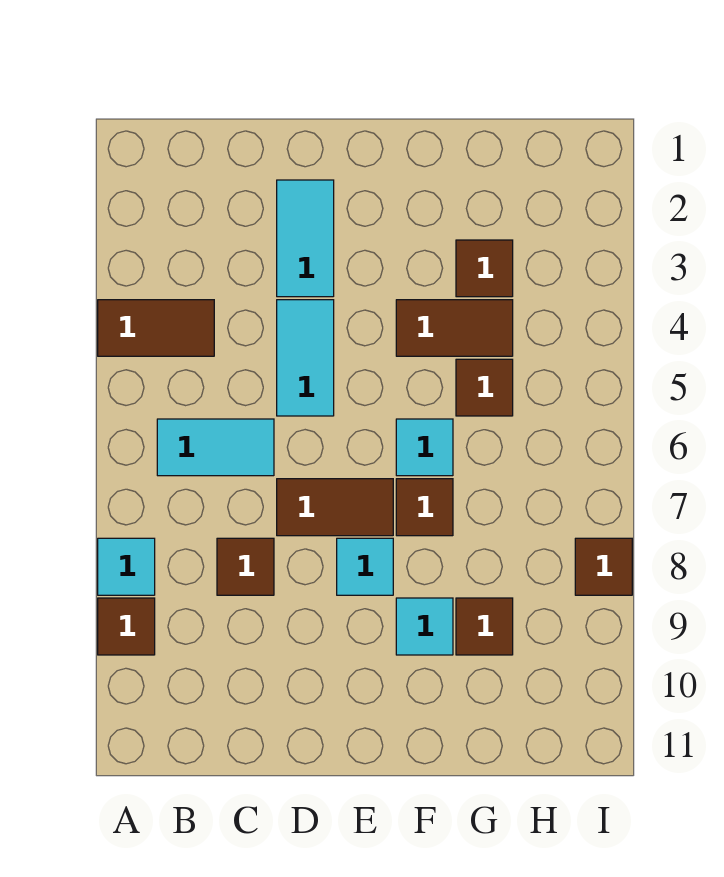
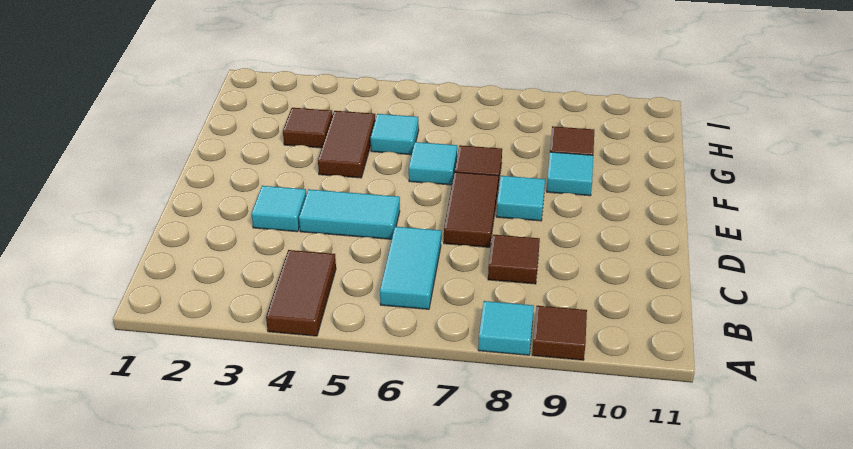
cyan 1x2 tile [277,180,334,297] -> cyan 1x1 tile [251,186,306,232]
brown 1x1 tile [456,359,513,416] -> cyan 1x1 tile [371,114,419,155]
brown 1x1 tile [575,538,632,595] -> none

